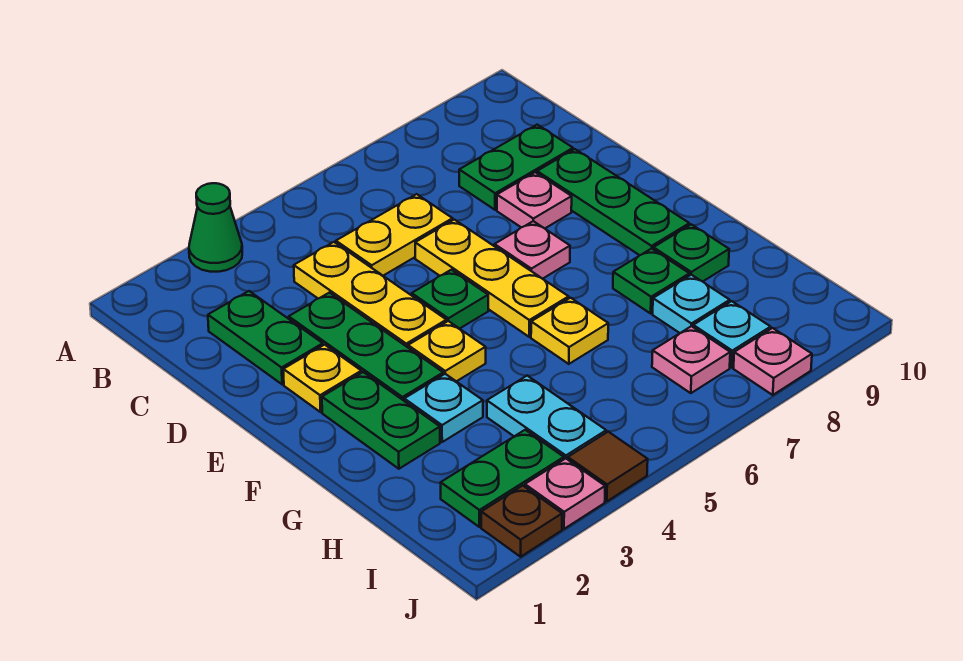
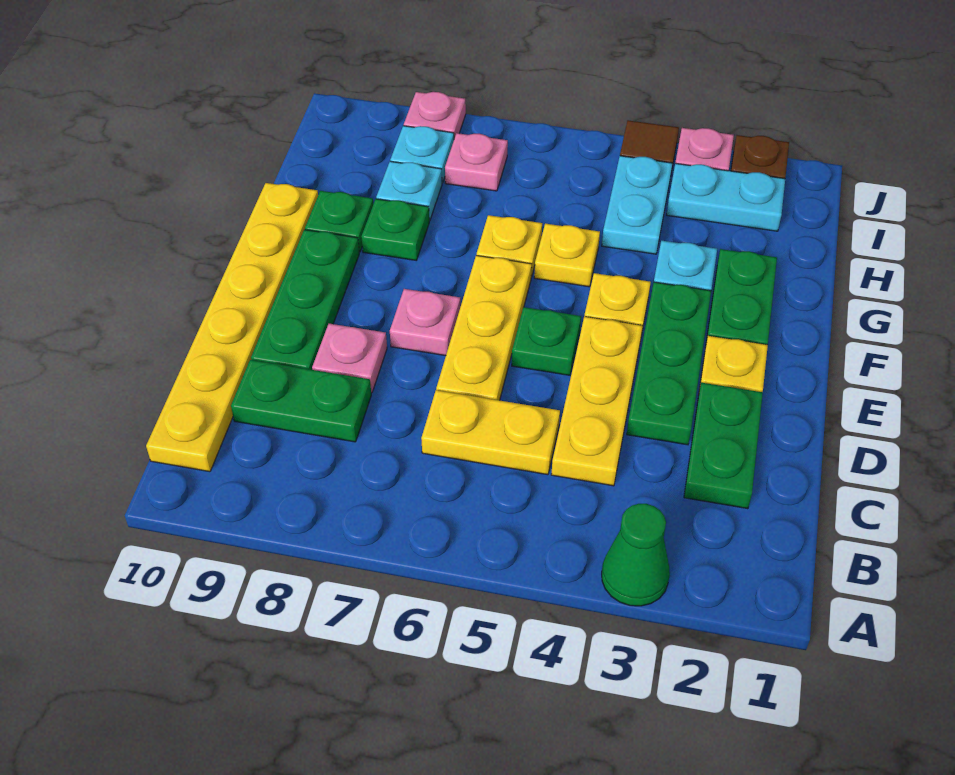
none -> yellow 1x6 plate [146,183,318,472]
none -> yellow 1x1 plate [534,224,600,287]
green 1x2 plate [441,430,564,527] -> cyan 1x2 plate [667,163,785,231]

